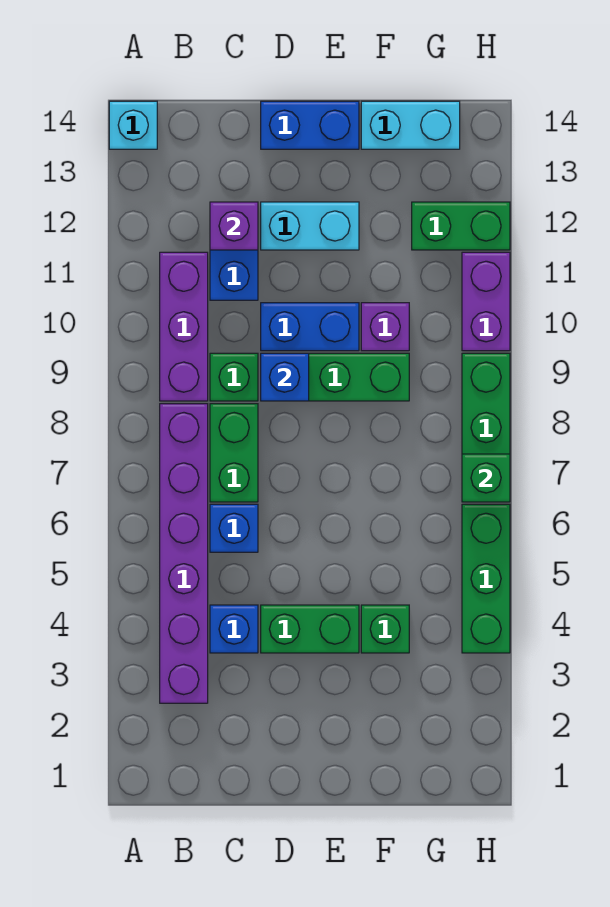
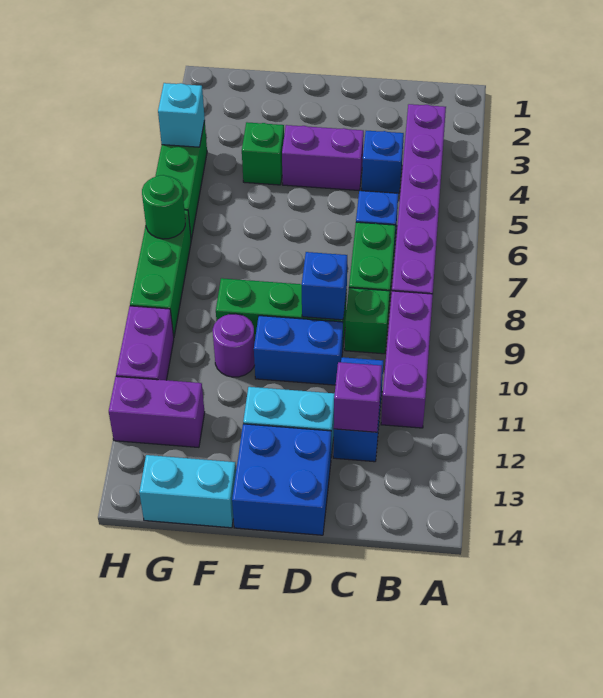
cyan 1x1 brick [109,101,157,149] -> cyan 1x1 brick moved to [158,83,205,147]
green 1x2 brick [261,605,359,653] -> purple 1x2 brick [282,125,364,191]
blue 1x2 brick [261,101,359,149] -> blue 2x2 brick [232,424,331,535]
purple 1x1 brick [361,303,409,351] -> purple 1x1 round brick [213,314,255,377]
green 1x2 brick [412,202,510,250] -> purple 1x2 brick [109,376,205,447]
green 1x1 brick [462,454,510,502] -> green 1x1 round brick [142,175,185,239]

